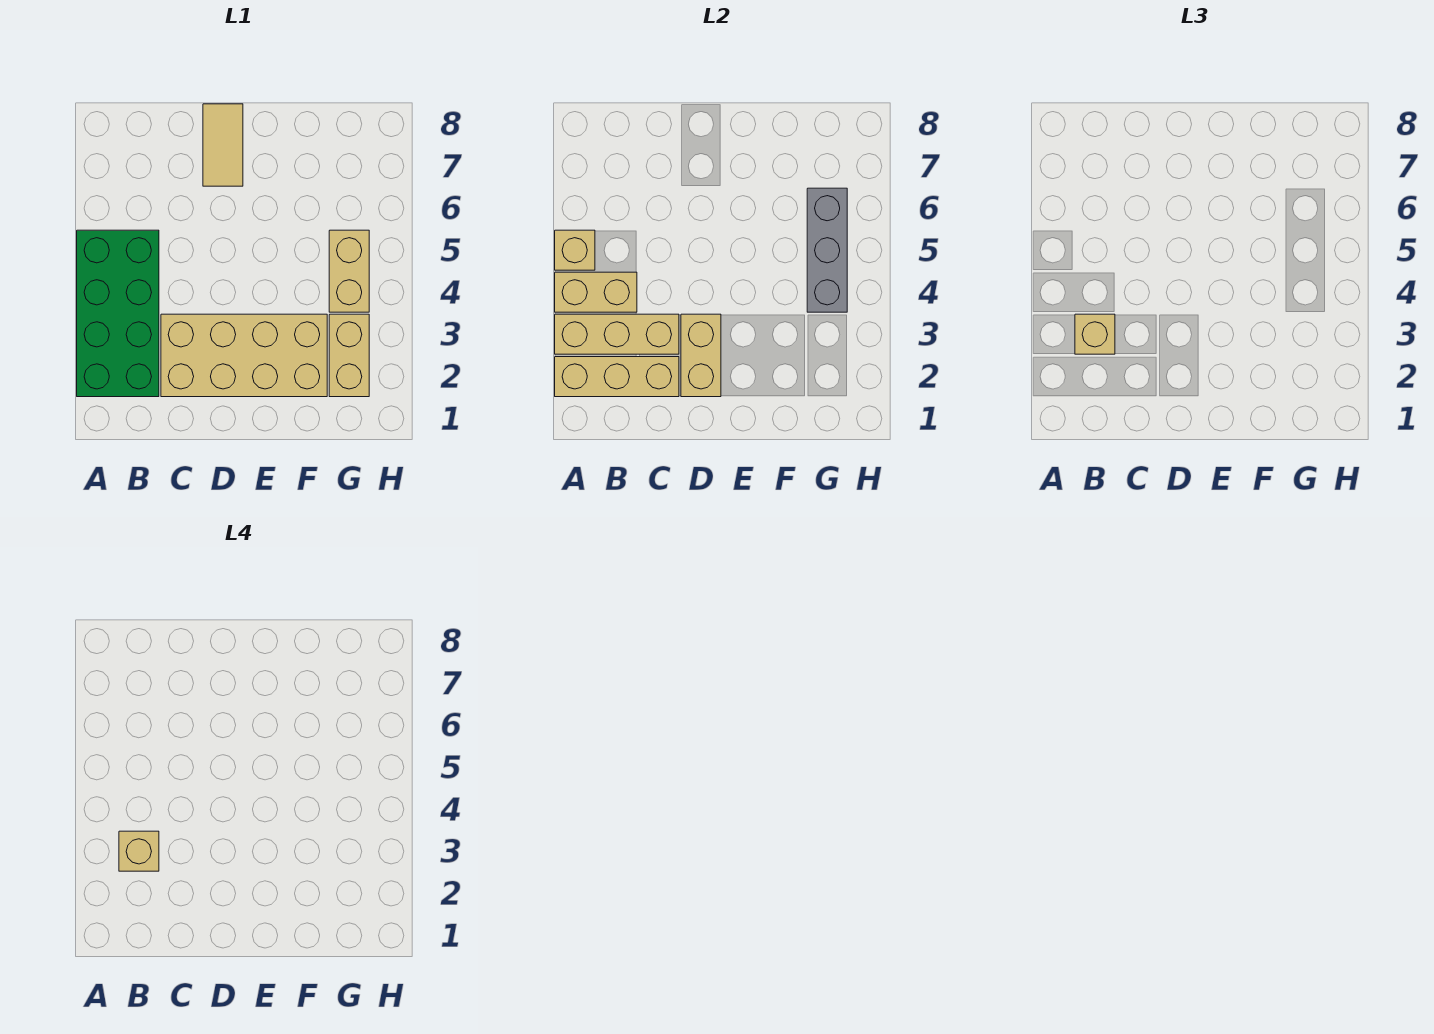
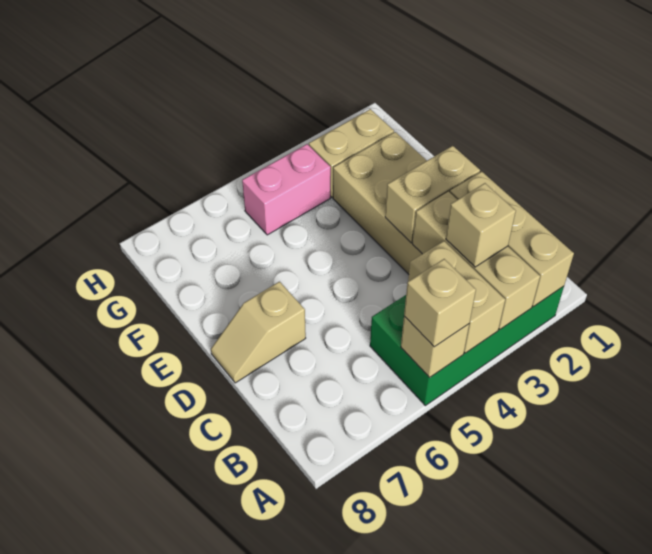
tan 1x1 brick [119,831,159,871] -> tan 1x1 brick moved to [404,259,476,347]
tan 1x2 tile [203,104,243,186] -> tan 1x2 slope [211,282,306,383]
tan 1x2 brick [329,230,369,312] -> pink 1x2 brick [242,144,331,235]
grey 1x3 brick [807,188,847,312] -> none

